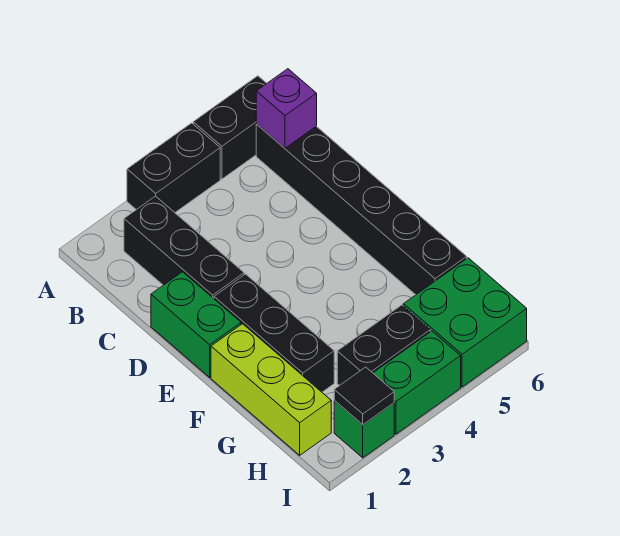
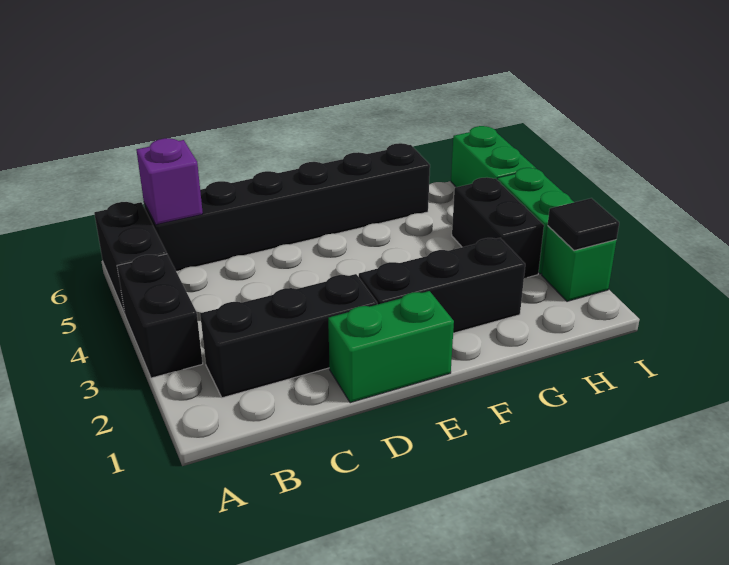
lime 1x3 brick [211,324,331,455] -> none
green 2x2 brick [403,258,527,387] -> green 1x2 brick [451,126,536,187]

